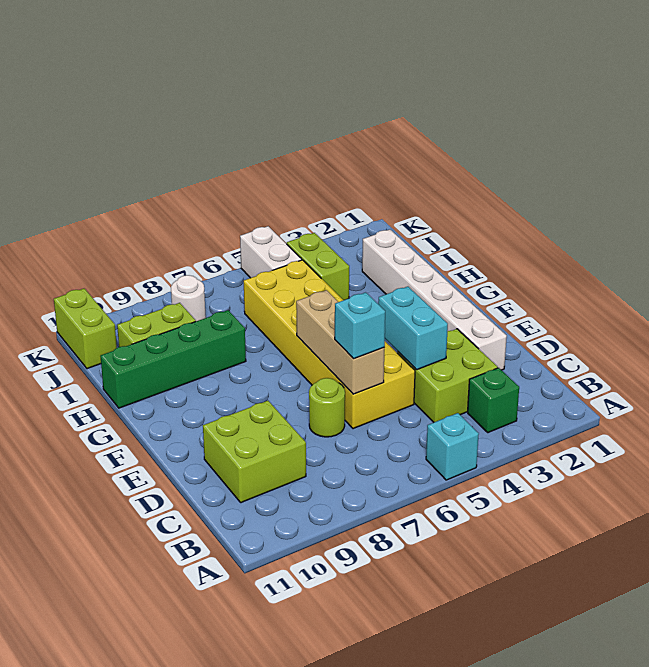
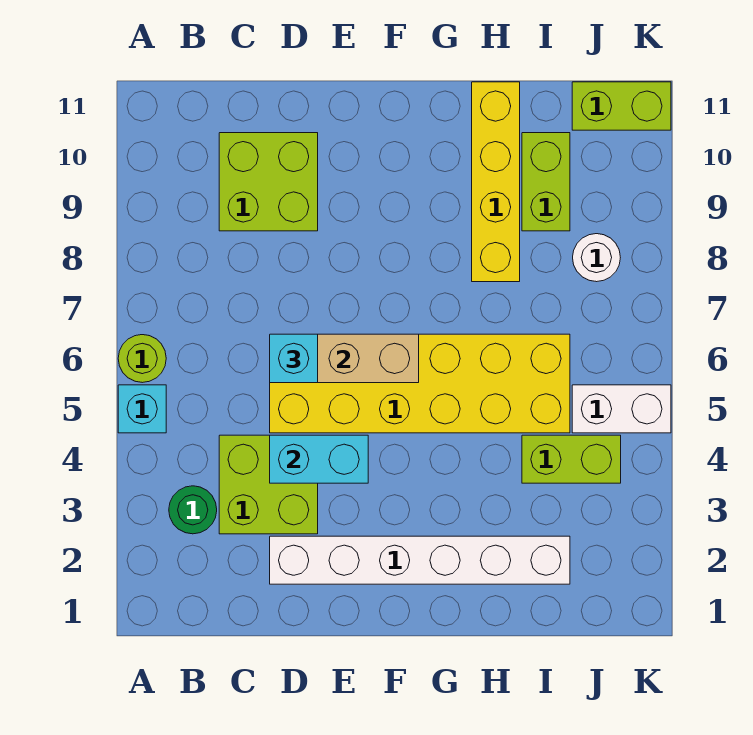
green 1x1 brick [468,368,519,433] -> green 1x1 round brick [169,486,217,534]
lime 1x1 round brick [309,378,345,437] -> lime 1x1 round brick moved to [118,335,166,383]
green 1x4 brick [100,310,246,408] -> yellow 1x4 brick [472,82,520,282]

